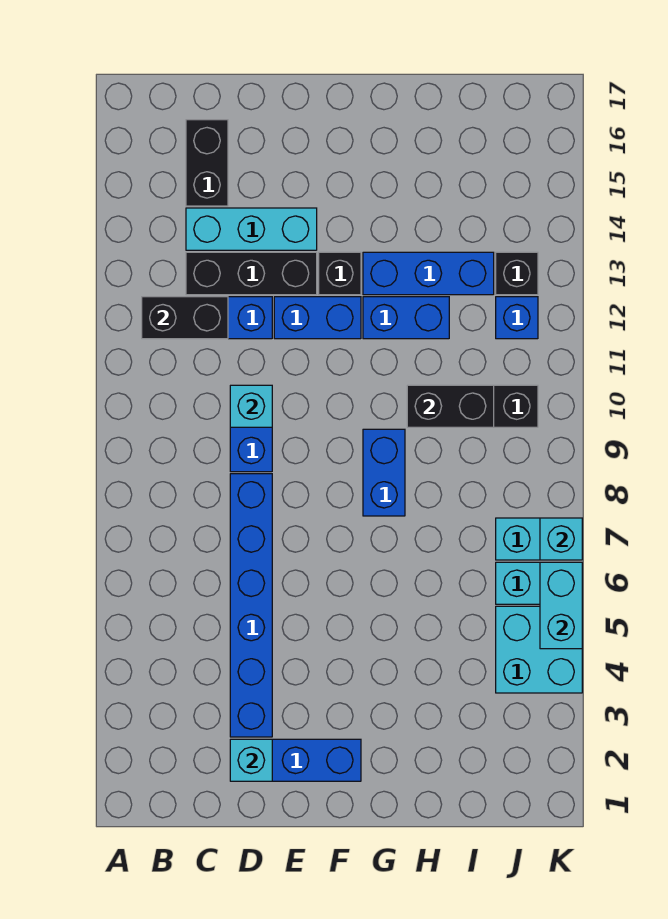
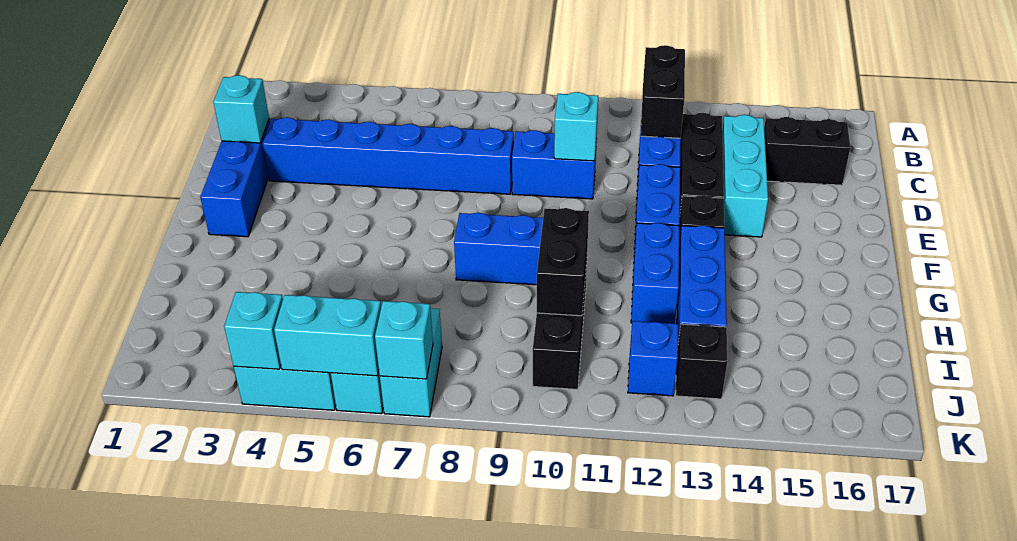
none -> cyan 1x1 brick [224,292,283,369]

